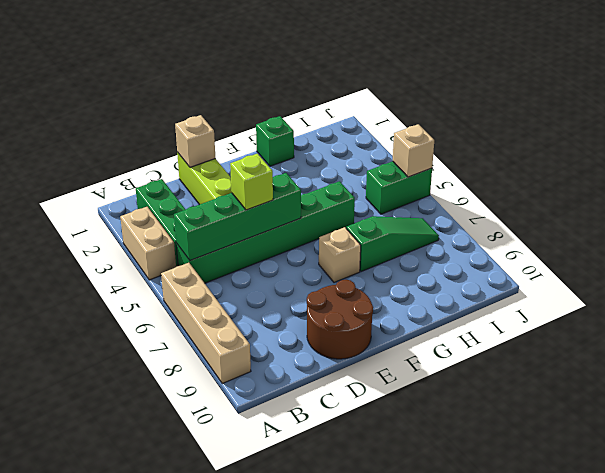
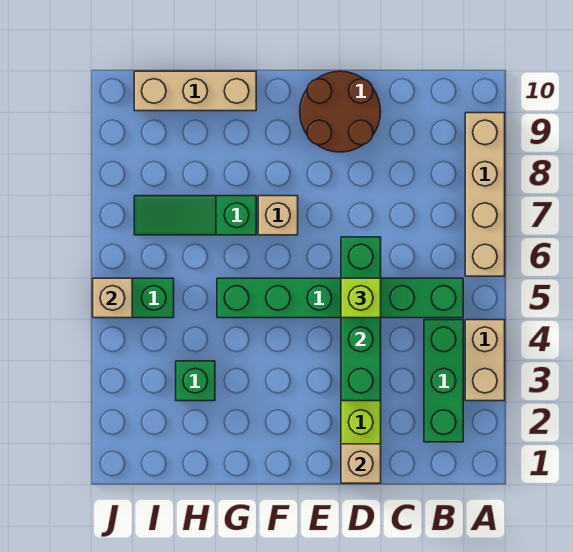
green 1x4 brick [174,173,301,261] -> green 1x4 brick turned to [341,237,381,401]
green 1x1 brick [256,116,294,166] -> green 1x1 brick moved to [176,361,215,401]
none -> tan 1x3 brick [134,71,256,111]

